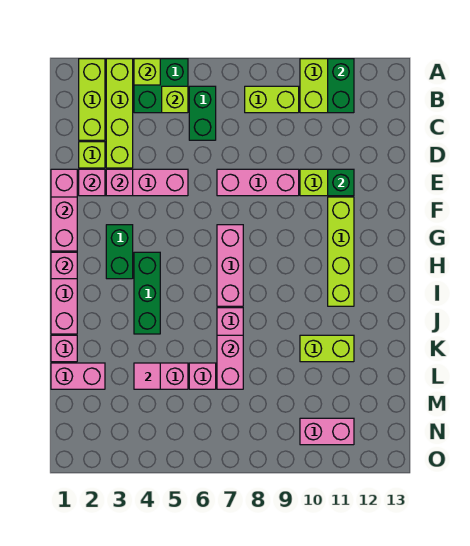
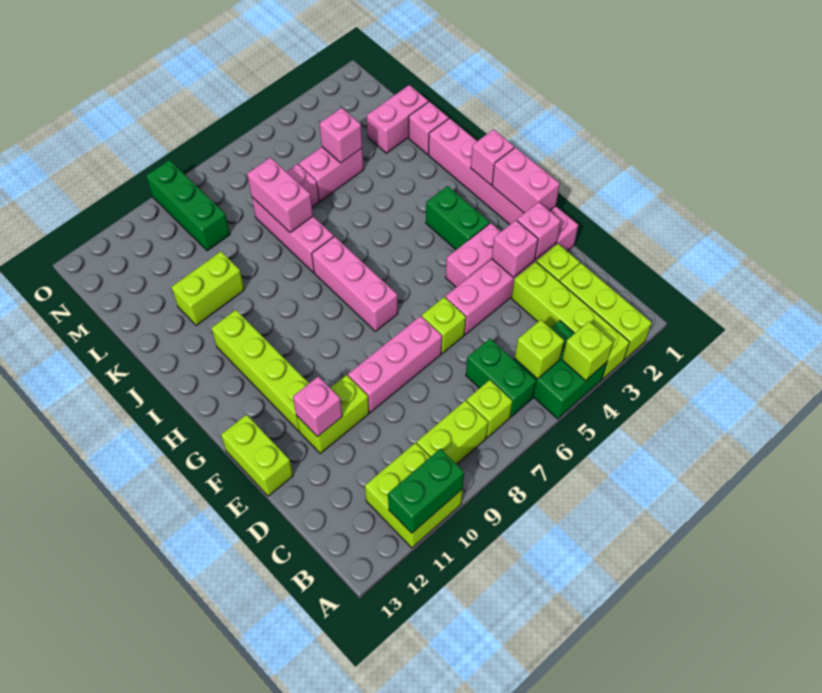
green 1x2 brick [328,59,354,113] -> green 1x2 brick turned to [388,449,464,533]
none -> lime 1x1 brick [467,380,512,438]
none -> lime 1x1 brick [422,297,466,353]
green 1x1 brick [328,169,354,196] -> pink 1x1 brick [293,376,342,437]
none -> lime 1x2 brick [221,415,293,496]
green 1x3 brick [134,252,160,334] -> green 1x3 brick moved to [146,160,230,251]
pink 1x1 tile [134,363,160,389] -> pink 1x1 brick [319,108,362,163]
pink 1x2 brick [300,418,354,445] -> pink 1x2 brick moved to [446,223,501,287]

